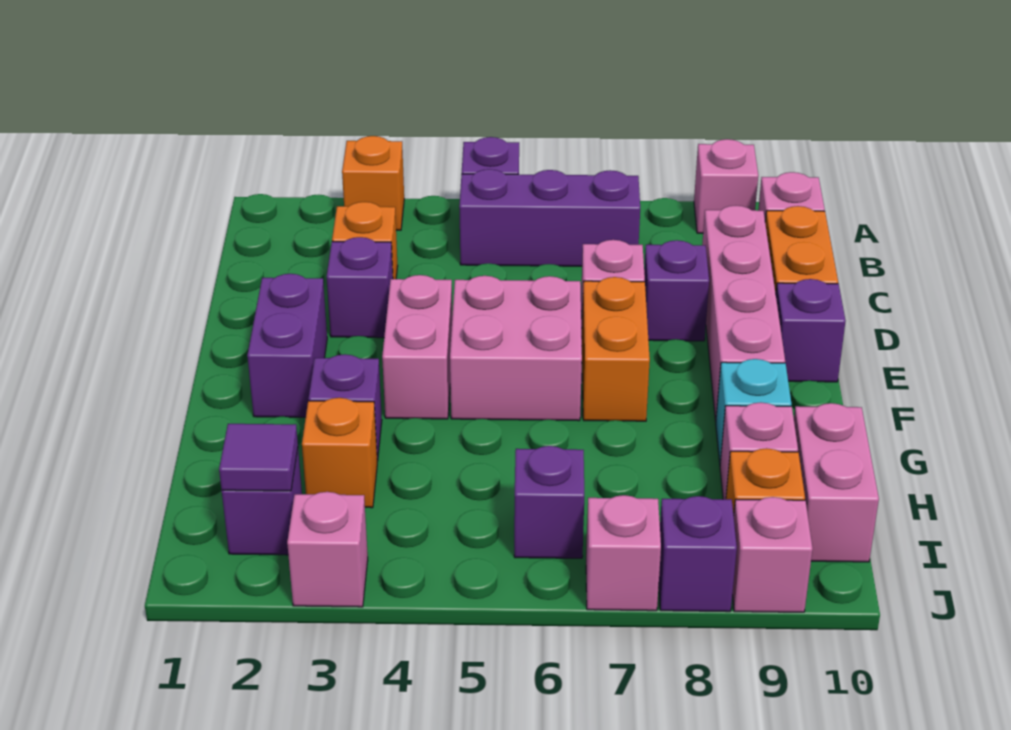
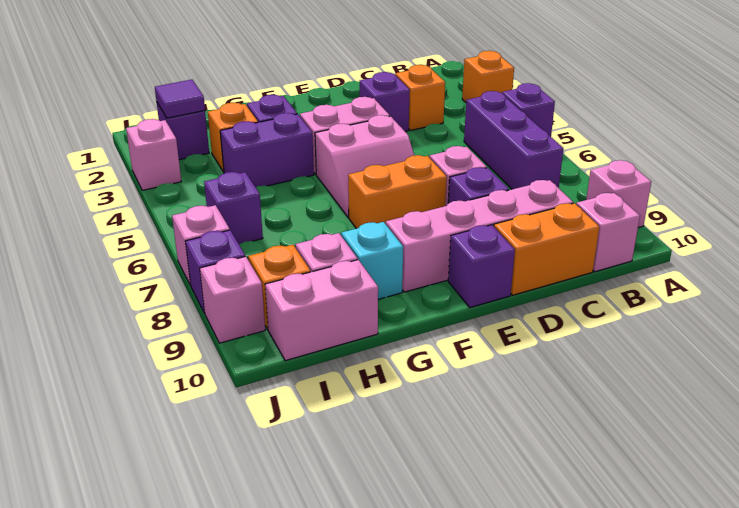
purple 1x2 brick [247,274,327,417] -> purple 1x2 brick moved to [220,113,314,187]
pink 2x2 brick [450,276,582,421] -> pink 2x2 slope [315,115,415,217]

